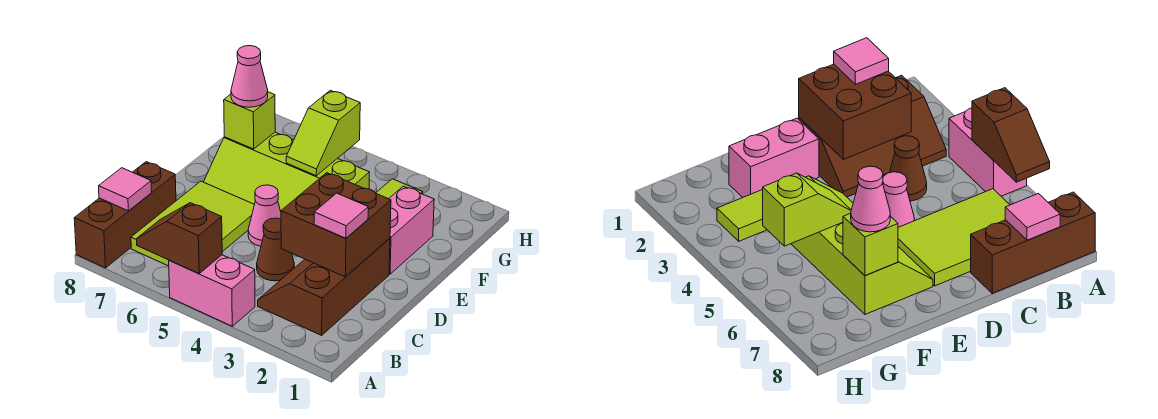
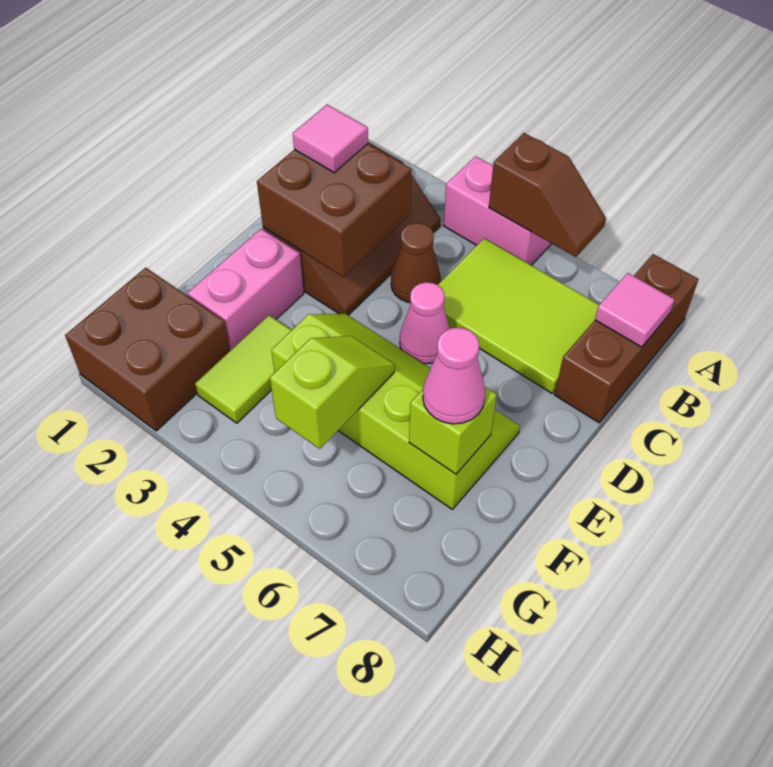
lime 2x3 tile [131,181,254,266] -> lime 2x3 tile turned to [438,238,599,393]
none -> brown 2x2 brick [65,268,230,431]

